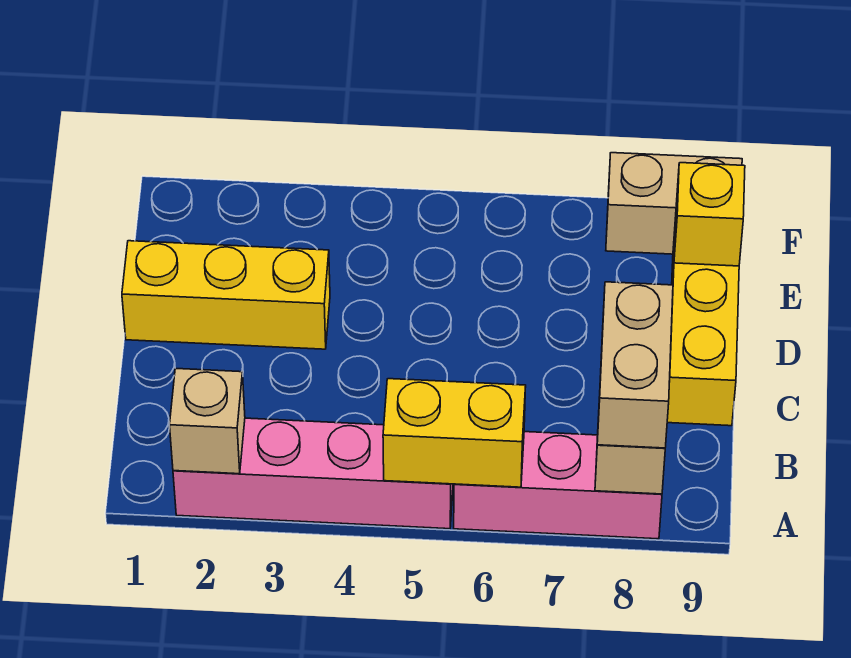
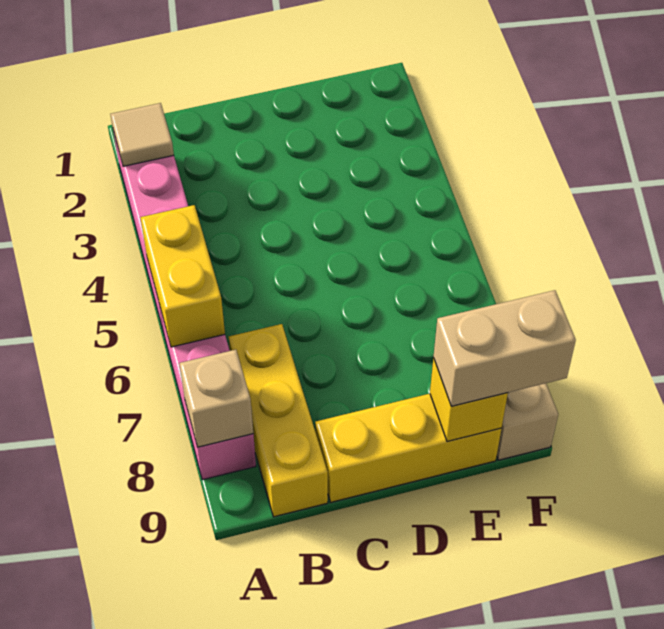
tan 1x1 brick [170,368,245,474] -> tan 1x1 tile [110,103,174,166]
tan 1x2 brick [597,282,673,448] -> tan 1x2 brick moved to [434,290,576,406]
yellow 1x3 brick [122,241,330,349] -> yellow 1x3 brick moved to [229,324,328,517]

